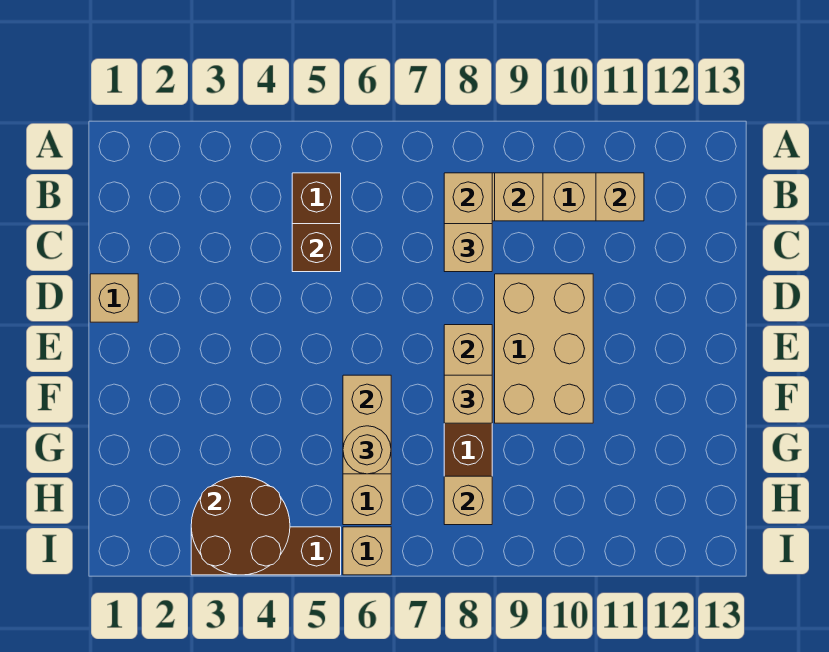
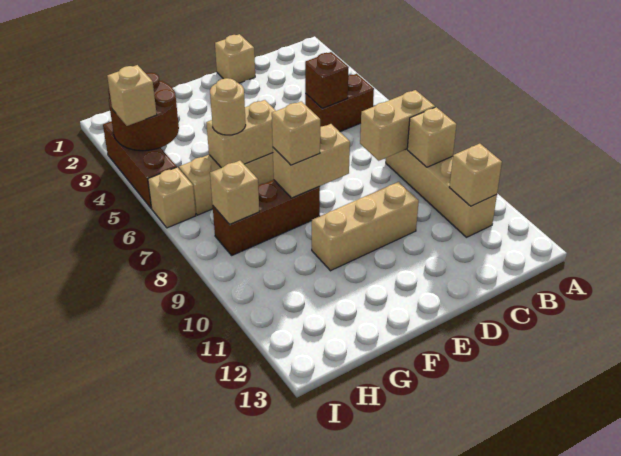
tan 1x1 brick [444,224,492,272] -> tan 1x1 brick moved to [107,65,157,126]
tan 2x3 brick [495,274,593,423] -> tan 1x3 brick [312,182,419,271]

